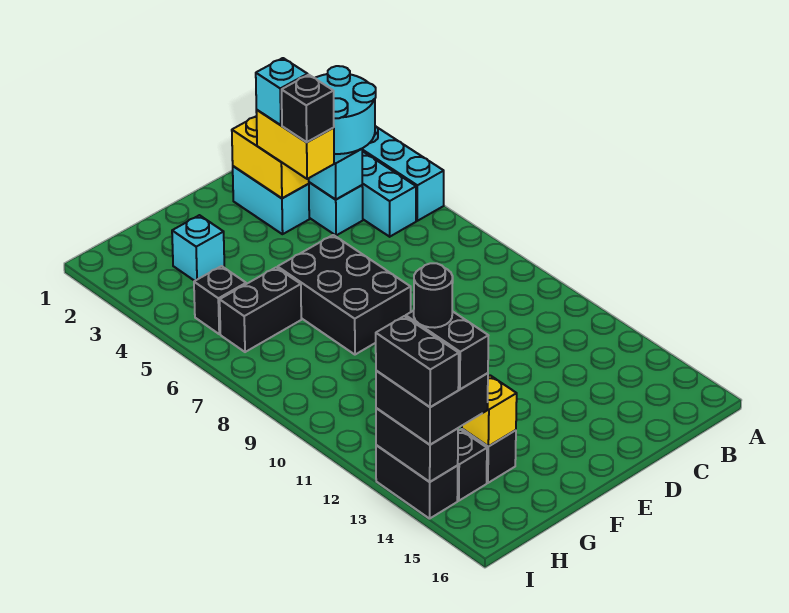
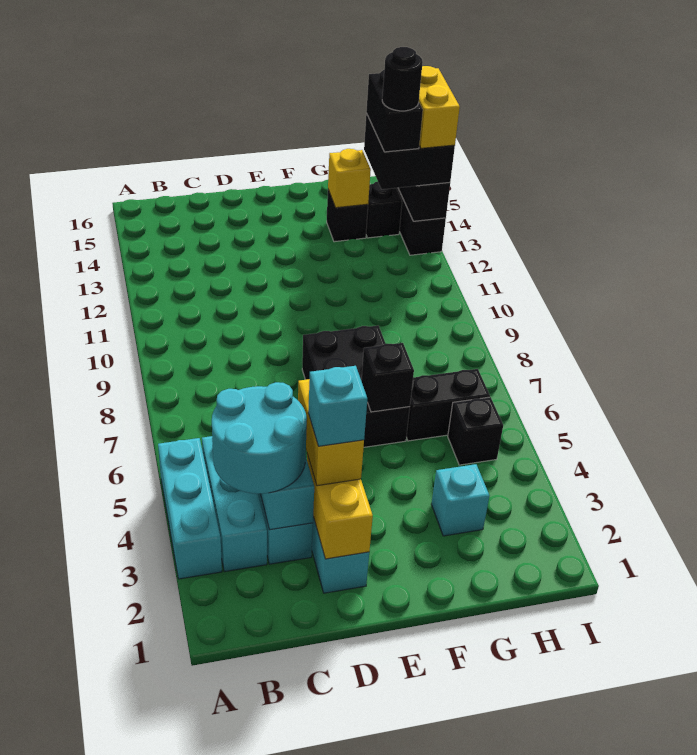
black 1x1 brick [282,75,334,142] -> black 1x1 brick moved to [361,343,414,412]
black 1x2 brick [376,316,459,407] -> yellow 1x2 brick [419,66,460,148]

